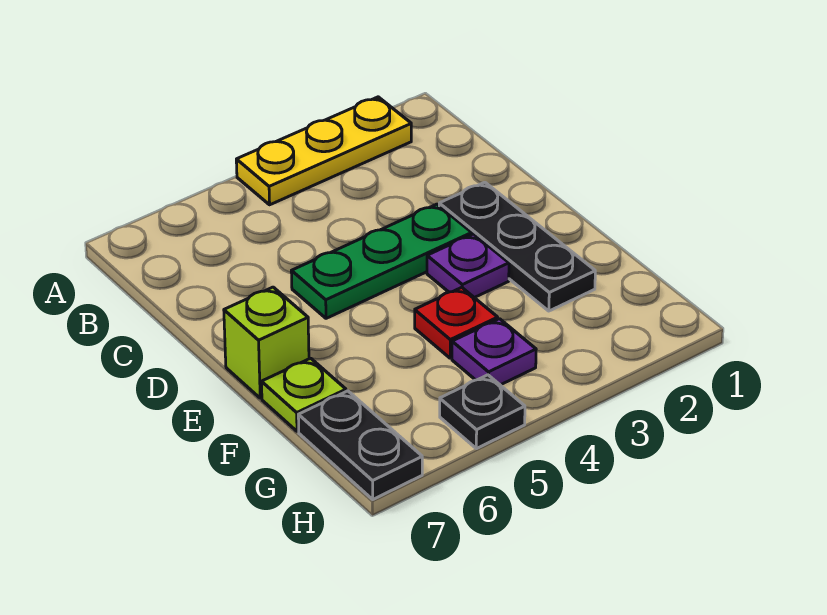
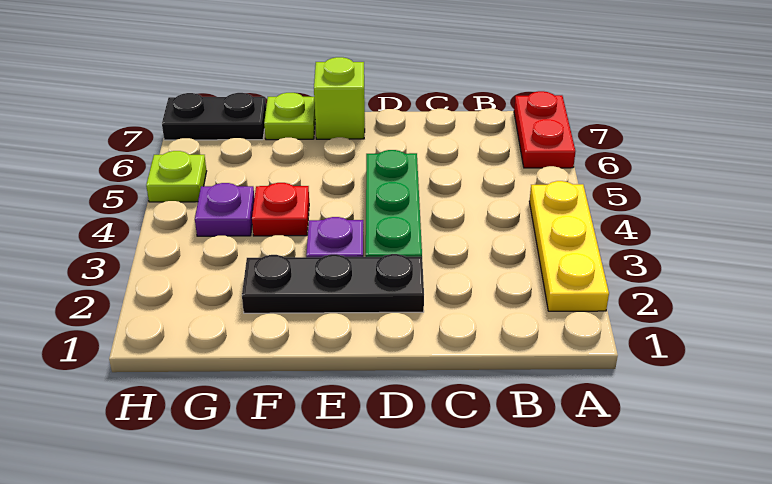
none -> red 1x2 plate [514,91,575,168]
black 1x1 plate [440,375,525,449] -> lime 1x1 plate [146,151,207,202]

